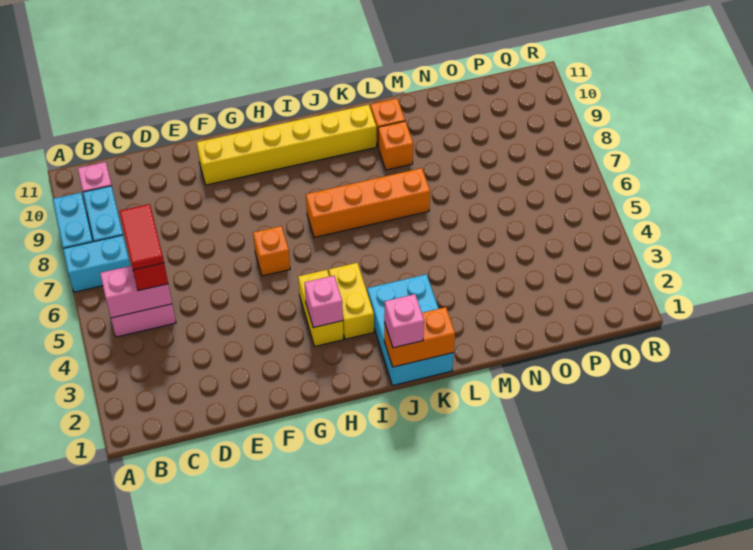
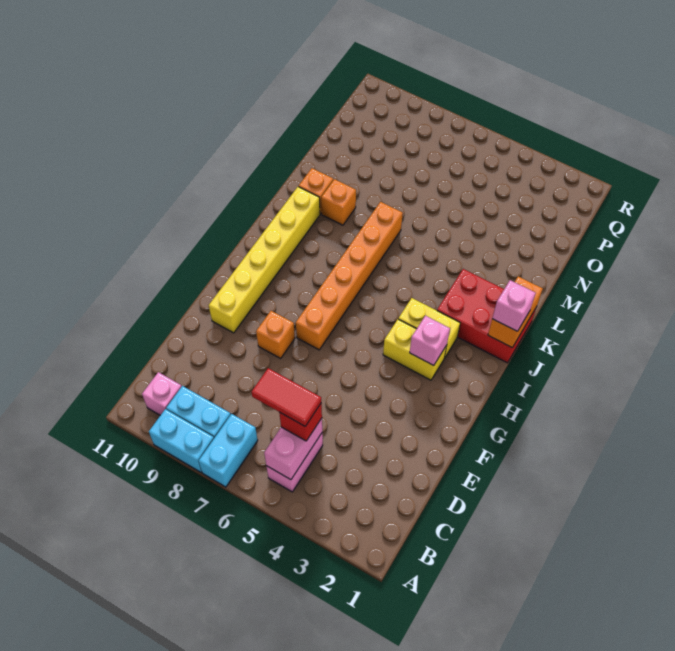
orange 1x1 brick [253,226,290,276] -> orange 1x1 brick moved to [256,311,295,358]
orange 1x4 brick [306,168,430,238] -> orange 1x6 brick [296,202,403,350]
cyan 2x3 brick [367,274,454,386] -> red 2x3 brick [437,269,537,363]

